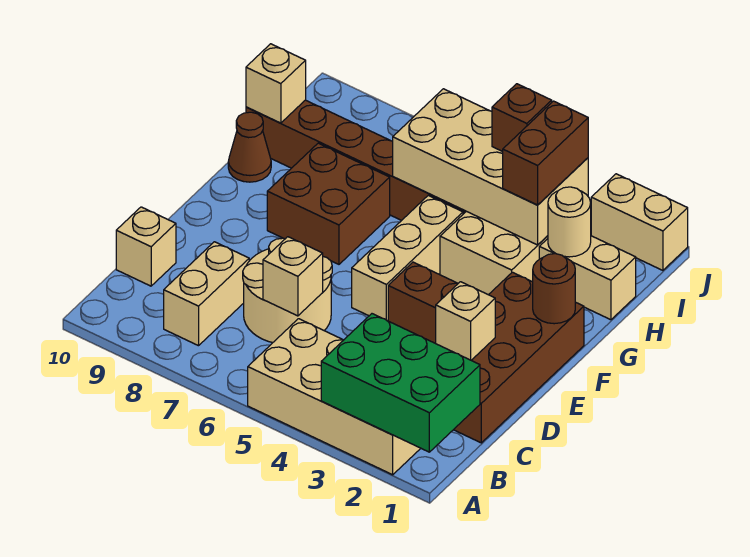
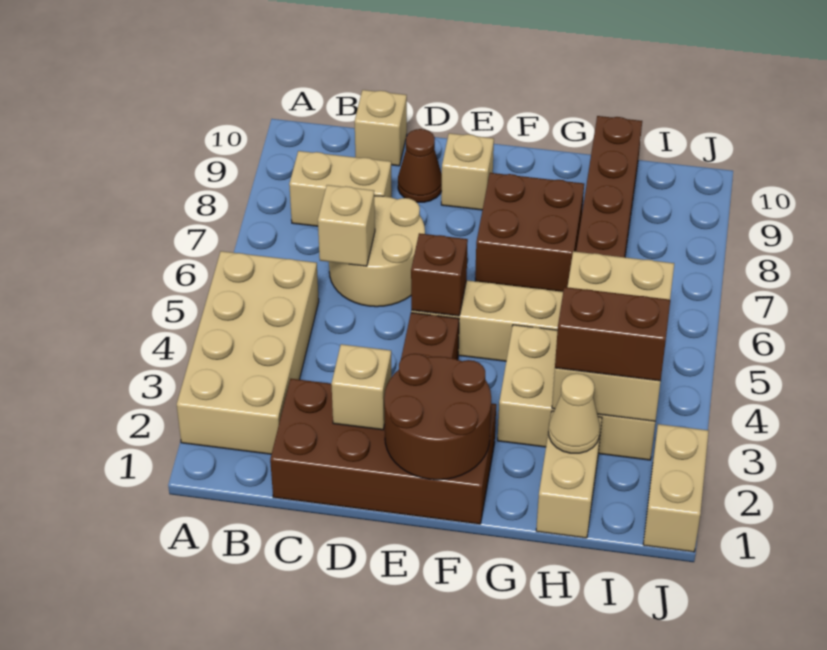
green 2x3 brick [321,314,480,452] -> none
brown 1x1 round brick [533,254,575,324] -> brown 2x2 round brick [384,354,491,480]
brown 1x1 cone [228,112,271,182] -> brown 1x1 cone moved to [398,129,442,202]
tan 1x1 round brick [548,187,591,257] -> tan 1x1 cone [549,373,600,453]
tan 2x4 brick [393,89,588,245] -> tan 2x3 brick [552,251,674,421]
tan 1x1 brick [246,44,306,123] -> tan 1x1 brick moved to [441,133,494,210]
brown 1x1 brick [492,84,552,152] -> brown 1x1 brick moved to [411,233,468,316]

